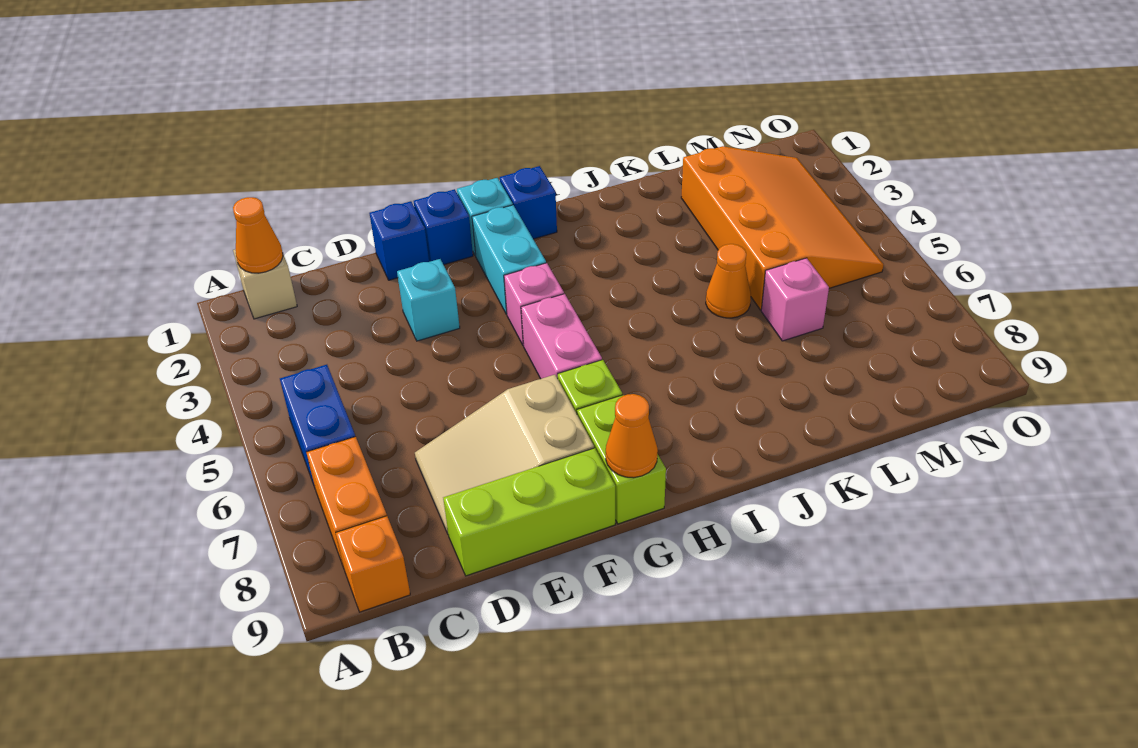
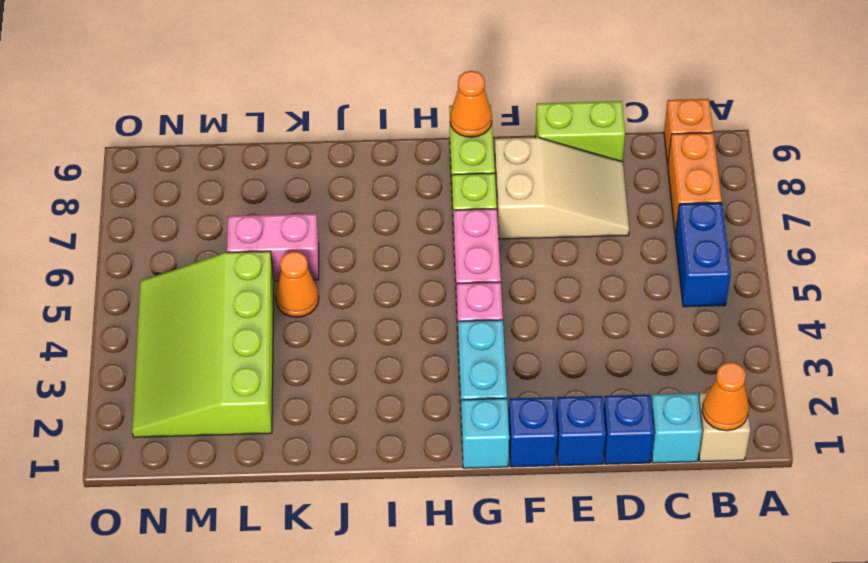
lime 1x3 brick [443,448,615,576] -> lime 1x2 brick [535,101,625,162]
cyan 1x1 brick [397,259,460,341] -> cyan 1x1 brick moved to [651,393,702,463]
blue 1x1 brick [500,166,557,239] -> blue 1x1 brick moved to [604,395,654,464]
orange 3x4 slope [681,146,884,310] -> lime 3x4 slope [132,251,274,437]
pink 1x1 brick [761,258,829,341] -> pink 1x2 brick [227,214,319,281]

